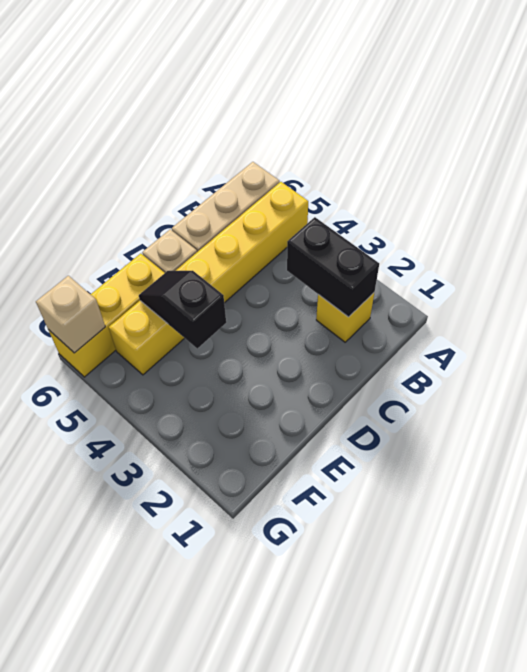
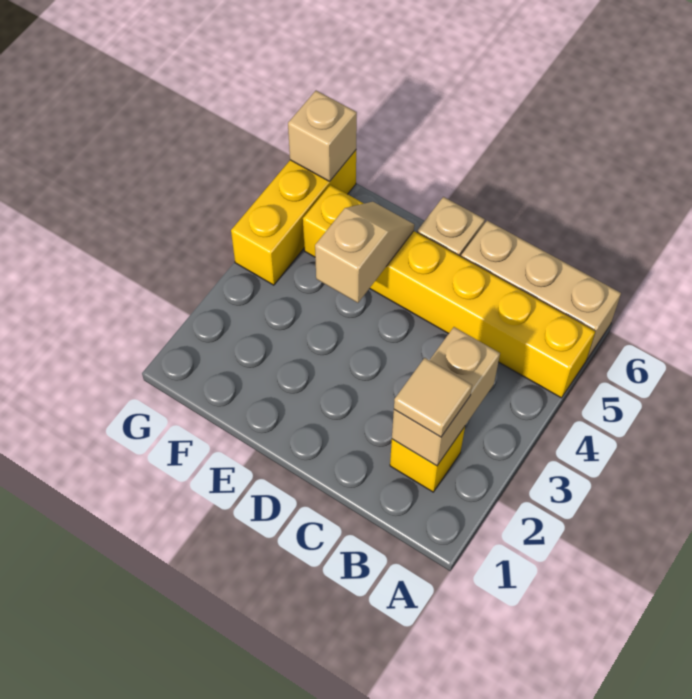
black 1x2 brick [287,217,379,317] -> tan 1x2 brick [392,327,500,466]
none -> tan 1x1 tile [394,358,472,437]
black 1x2 slope [139,271,226,348] -> tan 1x2 slope [315,202,414,303]
yellow 1x3 brick [49,253,164,377] -> yellow 1x3 brick turned to [231,150,356,285]

